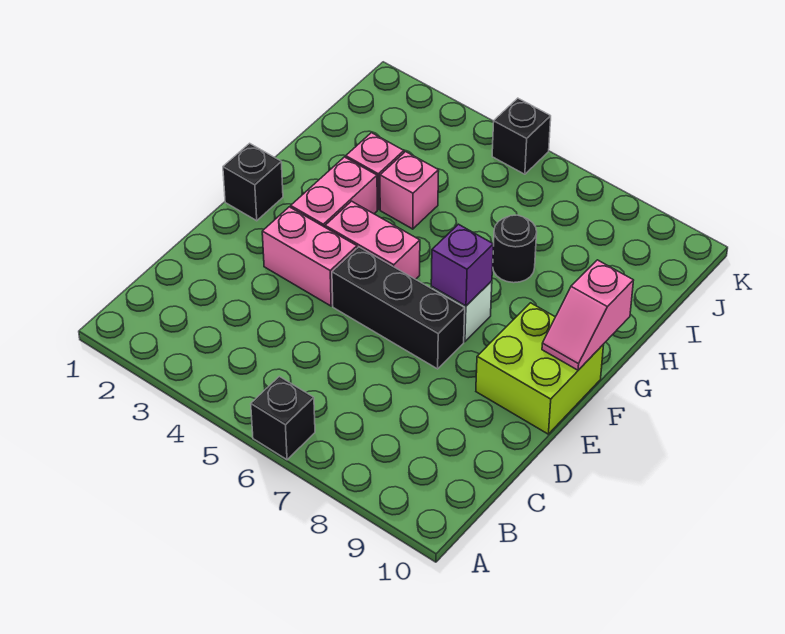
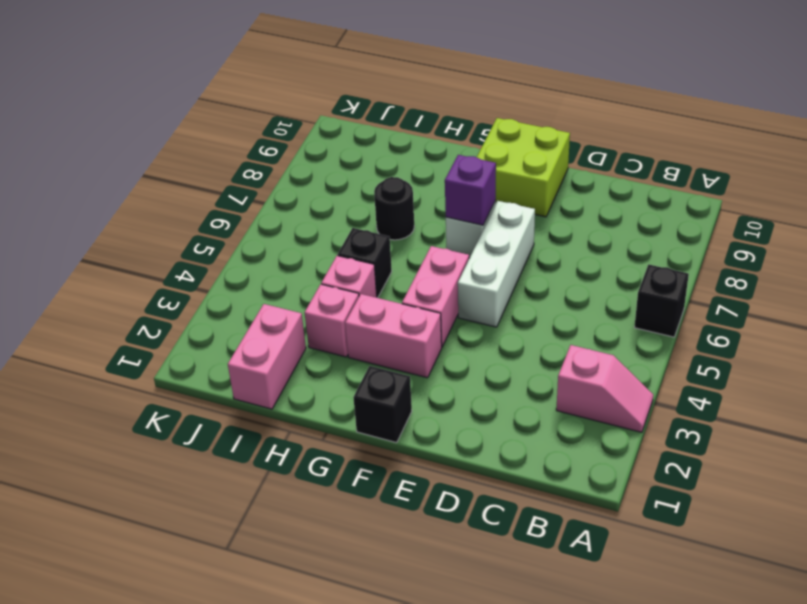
pink 1x2 brick [262,207,357,306] -> pink 1x2 brick moved to [228,304,306,409]
black 1x3 brick [332,247,465,369] -> white 1x3 brick [458,201,535,327]
pink 1x2 slope [542,260,634,370] -> pink 1x2 slope moved to [556,345,653,432]
black 1x1 brick [492,98,551,174] -> black 1x1 brick moved to [338,228,392,298]

